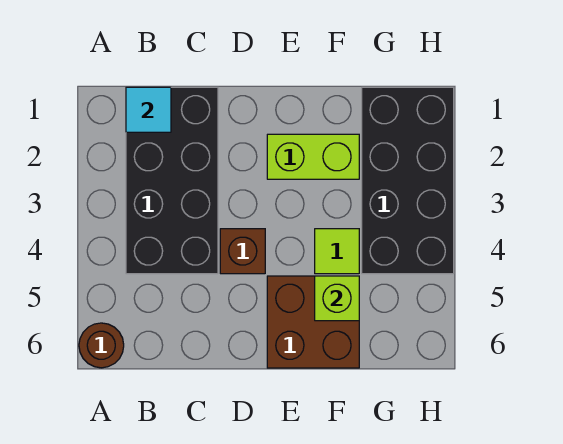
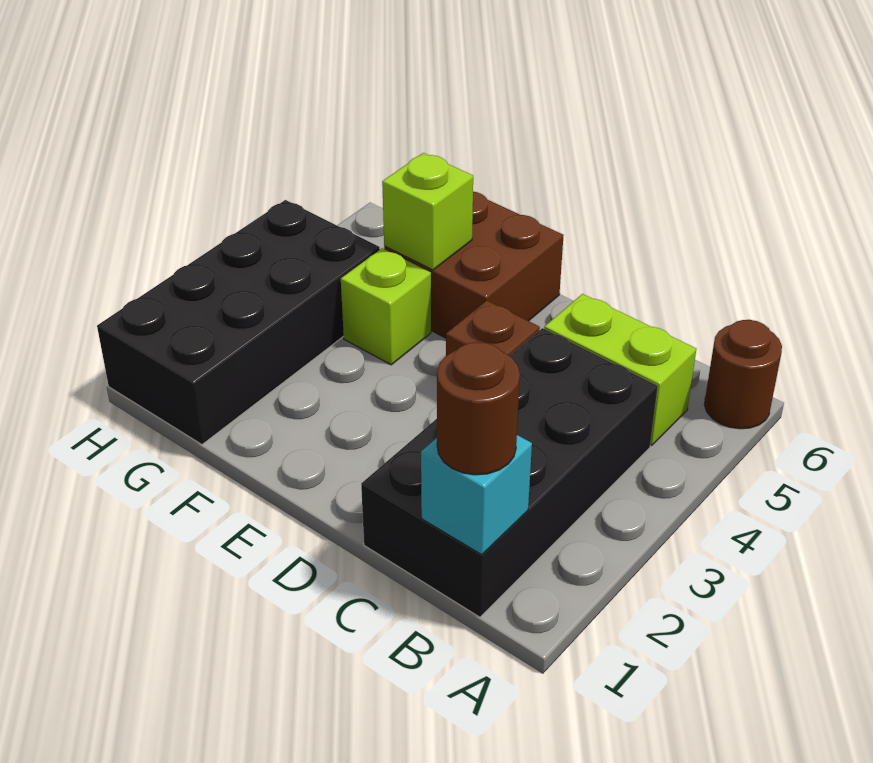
cyan 1x1 tile [126,87,171,132] -> cyan 1x1 brick [421,435,532,555]
none -> brown 1x1 round brick [437,342,520,475]
lime 1x2 brick [267,134,359,179] -> lime 1x2 brick moved to [544,294,696,445]
lime 1x1 tile [315,229,359,274] -> lime 1x1 brick [341,248,431,365]

